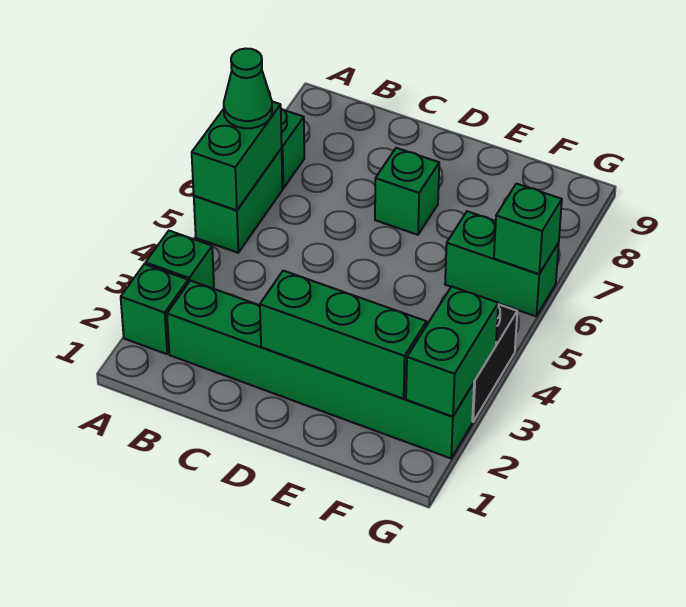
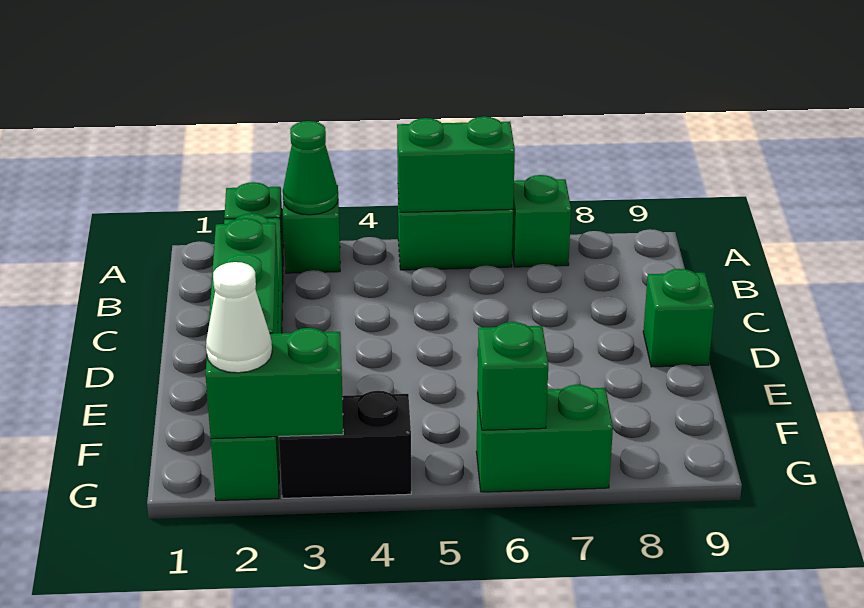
green 1x1 cone [224,49,272,128] -> green 1x1 cone moved to [283,121,338,215]
green 1x1 brick [375,148,439,235] -> green 1x1 brick moved to [643,269,714,367]
green 1x2 brick [445,211,559,316] -> green 1x2 brick turned to [476,385,613,492]
none -> white 1x1 cone [206,262,272,373]

